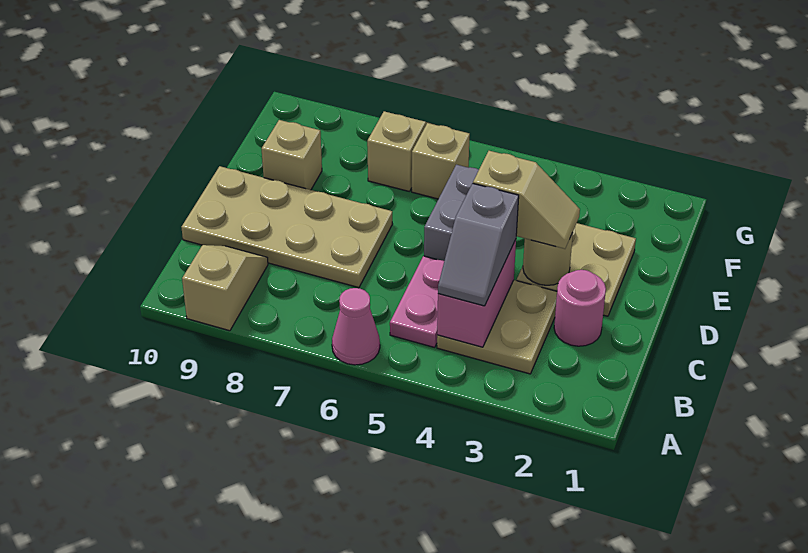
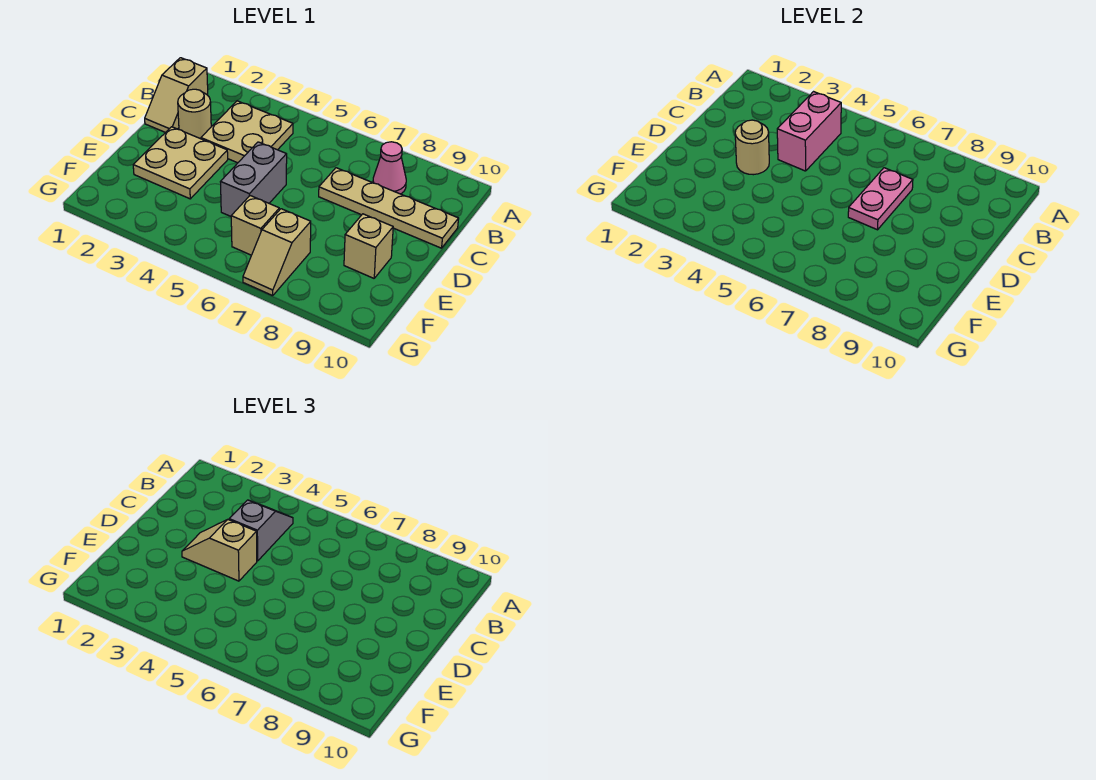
pink 1x1 cone [332,288,380,365] -> pink 1x1 cone moved to [373,142,406,194]
tan 1x2 slope [182,245,268,331] -> tan 1x2 slope moved to [145,58,208,133]
pink 1x2 plate [390,256,444,347] -> pink 1x2 plate moved to [848,168,913,230]
pink 1x1 round brick [554,270,606,346] -> tan 1x1 round brick [178,89,211,139]
tan 2x4 plate [181,166,392,288] -> tan 1x4 plate [319,168,459,248]

